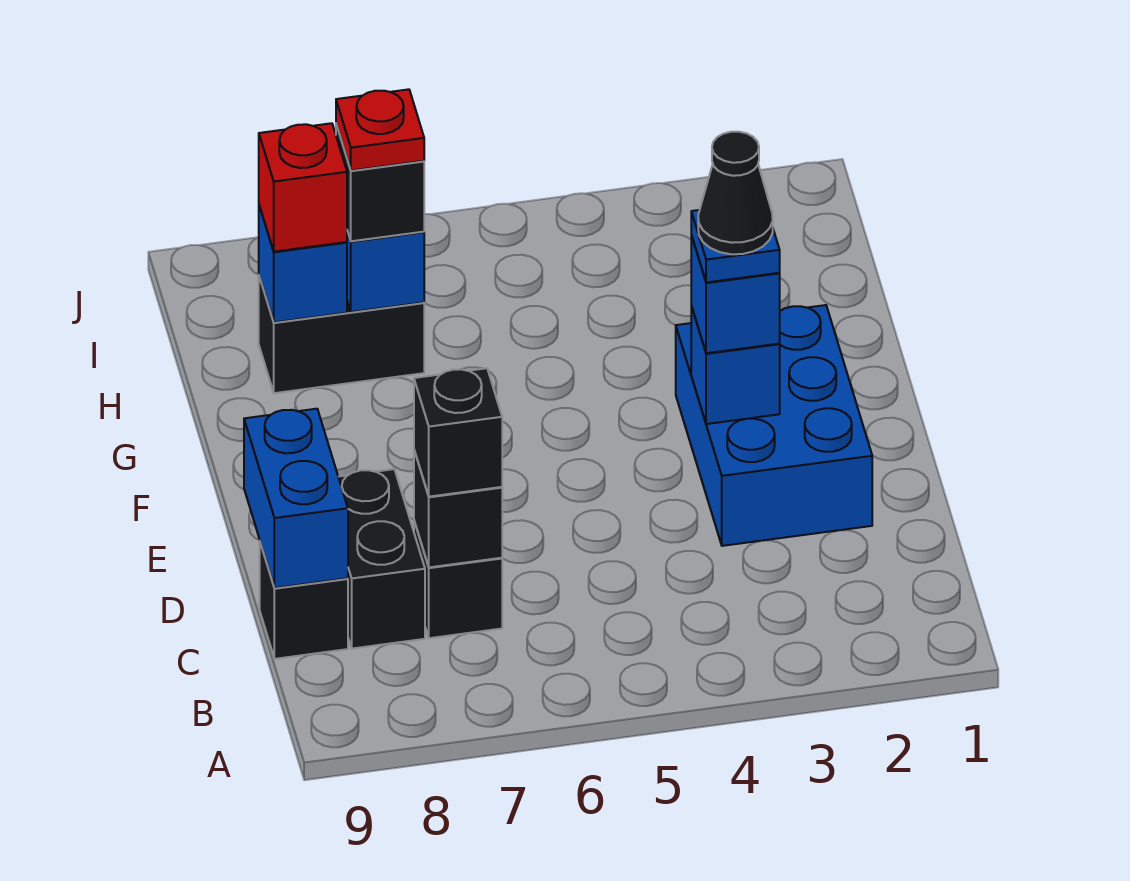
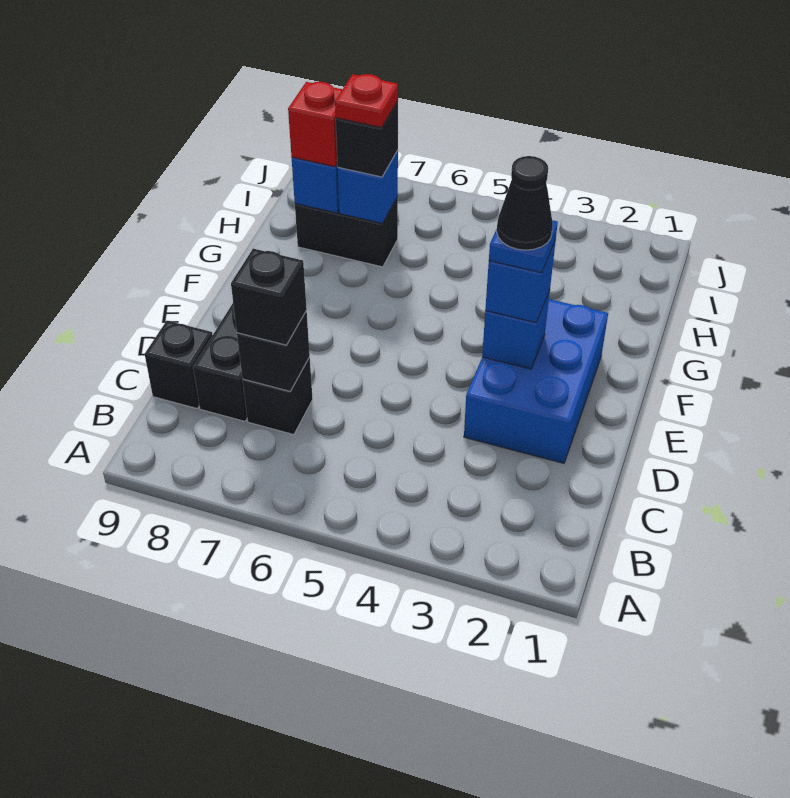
blue 1x2 brick [244,409,348,588] -> none

